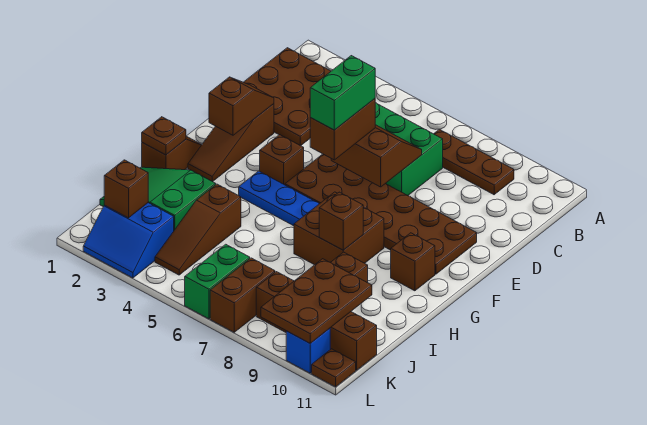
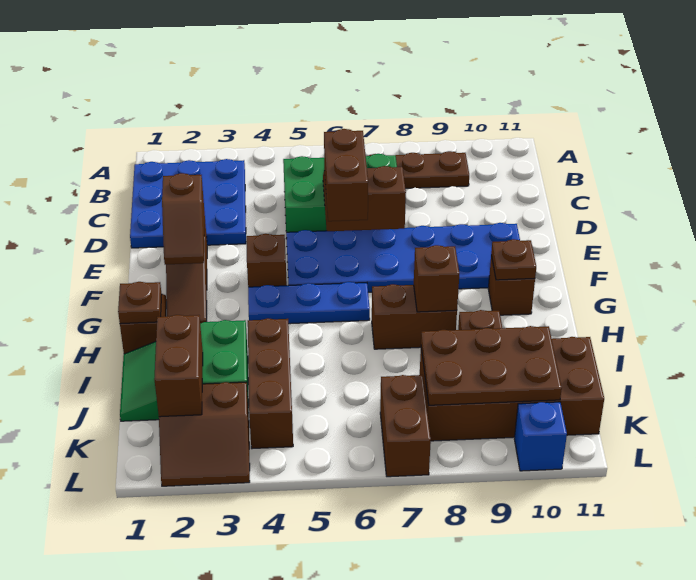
brown 3x3 plate [244,48,331,146] -> blue 3x3 plate [130,159,246,248]
brown 1x2 slope [209,77,274,135] -> brown 1x2 slope turned to [162,173,204,265]
brown 2x6 plate [285,154,477,274] -> blue 2x6 plate [286,223,520,292]
green 1x2 brick [310,56,375,130] -> none
brown 2x2 brick [294,192,384,265] -> brown 1x2 brick [372,284,457,349]
brown 1x3 slope [155,184,241,275] -> brown 1x3 brick [248,318,293,449]
brown 2x3 plate [261,259,372,343] -> brown 2x3 plate turned to [421,326,562,405]
blue 2x2 slope [83,203,174,278] -> brown 2x2 slope [159,382,250,486]
brown 1x1 brick [104,160,148,218] -> brown 1x2 brick [154,315,203,417]
green 1x2 brick [185,244,250,319] -> none
brown 1x4 brick [256,272,377,370] -> brown 2x4 brick [420,337,604,441]
brown 1x1 plate [312,349,356,387] -> brown 1x1 plate moved to [491,239,536,280]

